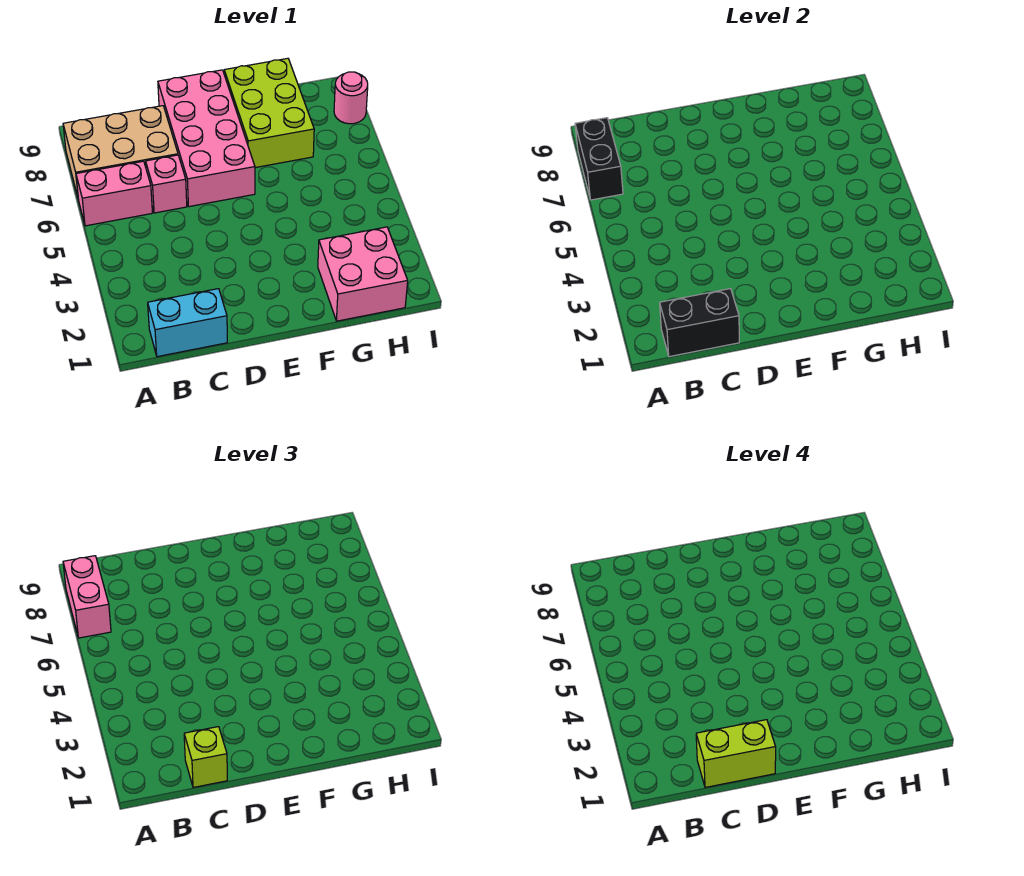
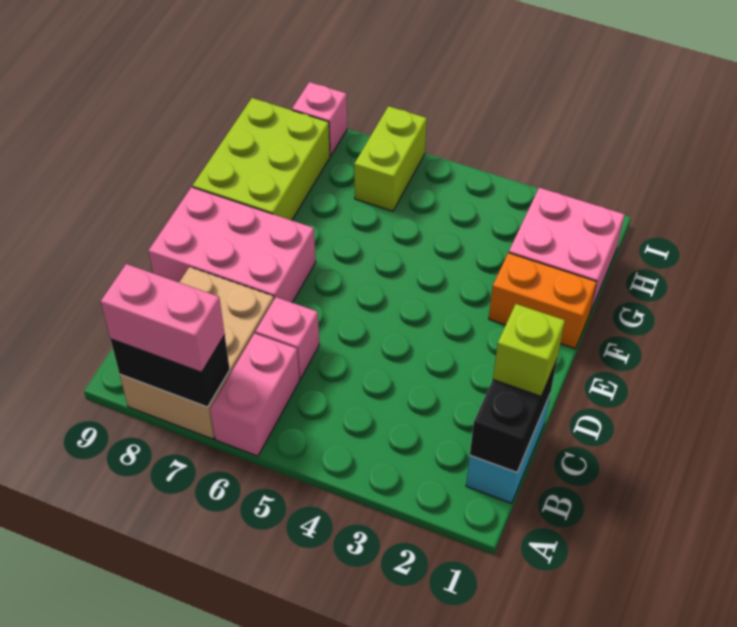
lime 1x2 brick [696,720,776,787] -> lime 1x2 brick moved to [354,106,427,211]
pink 2x4 brick [158,70,255,207] -> pink 2x3 brick [149,187,316,302]
none -> orange 1x2 brick [489,253,597,349]
lime 2x3 brick [224,58,314,168] -> lime 2x3 brick turned to [193,98,330,220]
pink 1x1 round brick [334,72,368,124] -> pink 1x1 brick [292,82,347,156]

